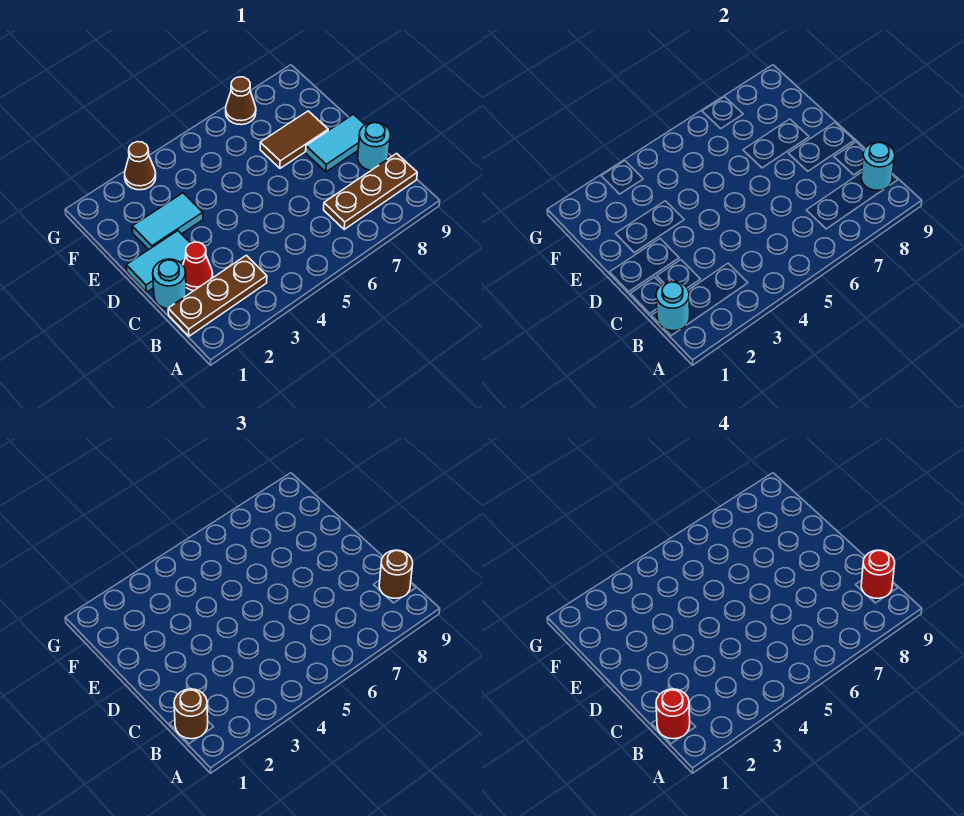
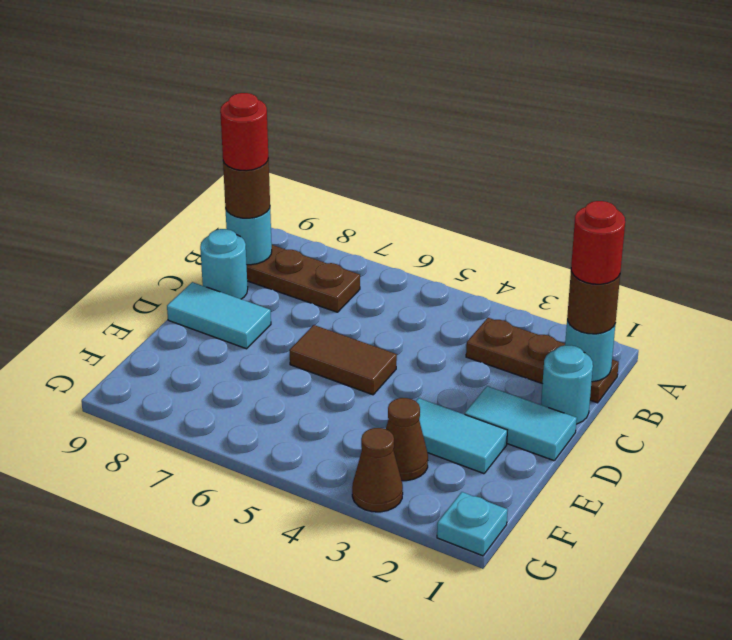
red 1x1 cone [183,242,213,291] -> none
brown 1x2 tile [260,111,328,168] -> brown 1x2 tile moved to [290,325,397,395]
none -> cyan 1x1 plate [437,492,508,556]
brown 1x1 cone [226,77,256,125] -> brown 1x1 cone moved to [386,398,428,481]

